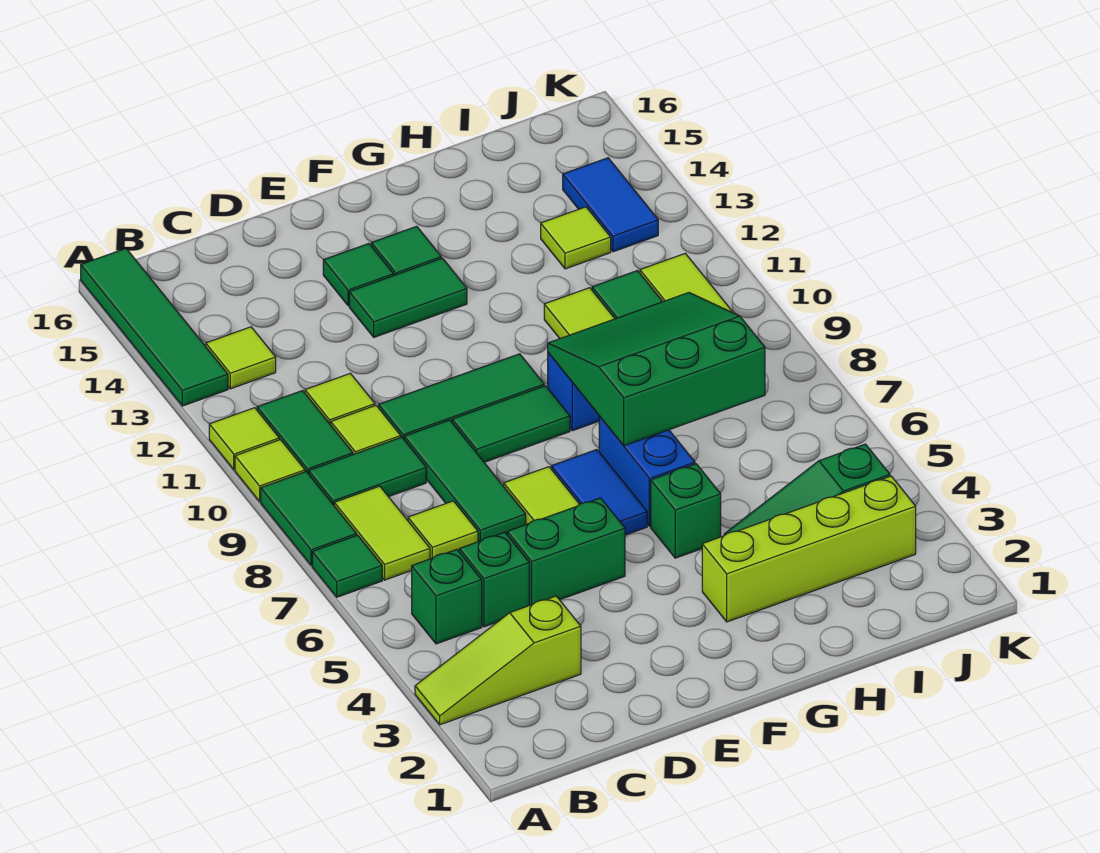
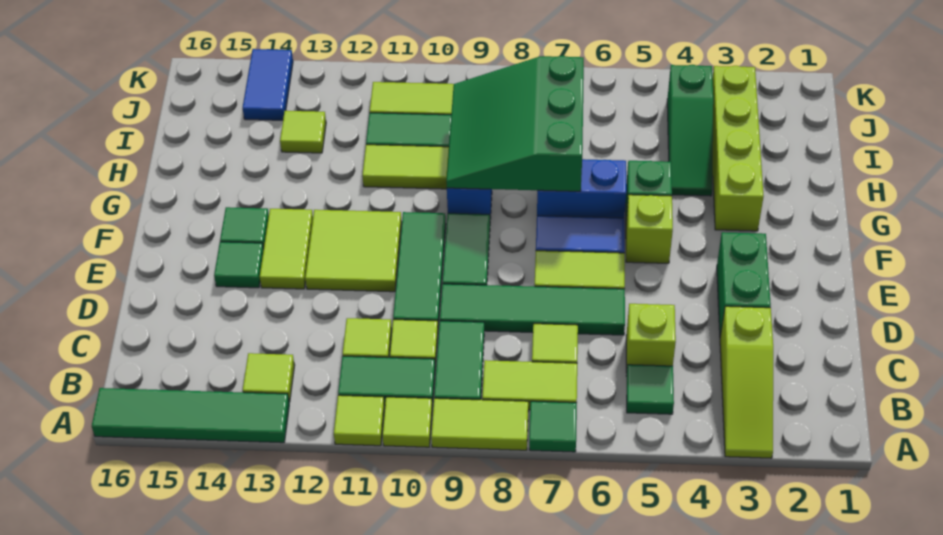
green 1x2 tile [261,472,357,565] -> lime 1x2 tile [431,398,528,450]
green 1x1 brick [412,549,482,644] -> green 1x1 tile [626,365,674,414]
green 1x1 brick [459,532,529,627] -> lime 1x1 brick [626,304,676,373]
green 1x2 brick [507,498,625,605] -> green 1x2 brick moved to [717,232,771,336]
green 1x3 tile [404,420,526,542] -> green 1x4 tile [440,284,625,335]
none -> lime 2x2 tile [305,210,402,292]
green 1x2 tile [349,258,467,337] -> lime 1x2 tile [260,209,313,289]
none -> lime 1x1 brick [626,195,673,263]
blue 1x2 tile [563,158,658,252] -> blue 1x2 tile turned to [243,49,293,120]

